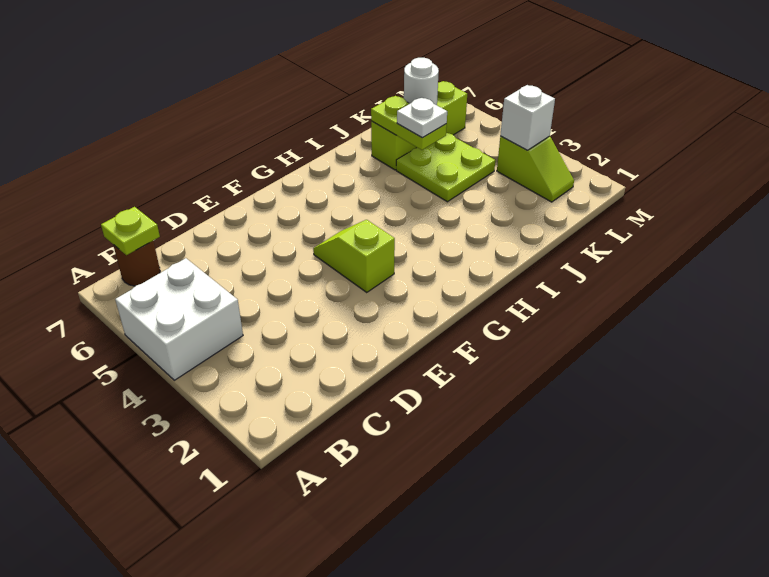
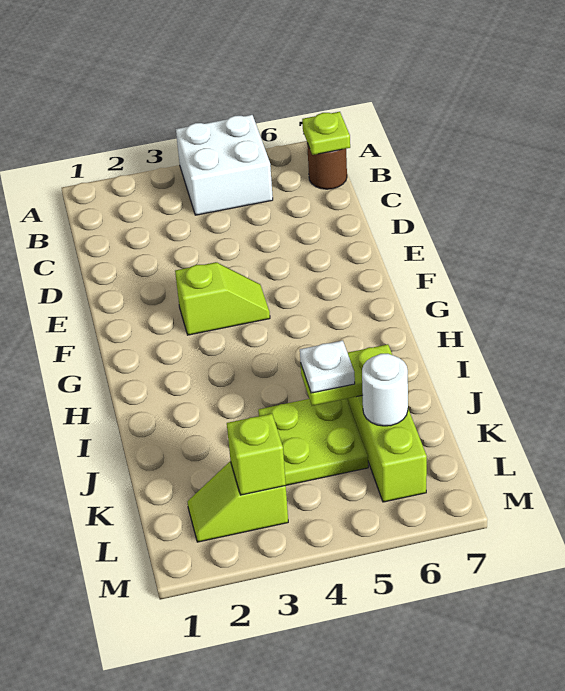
white 1x1 brick [500,85,555,150] -> lime 1x1 brick [227,414,286,495]

